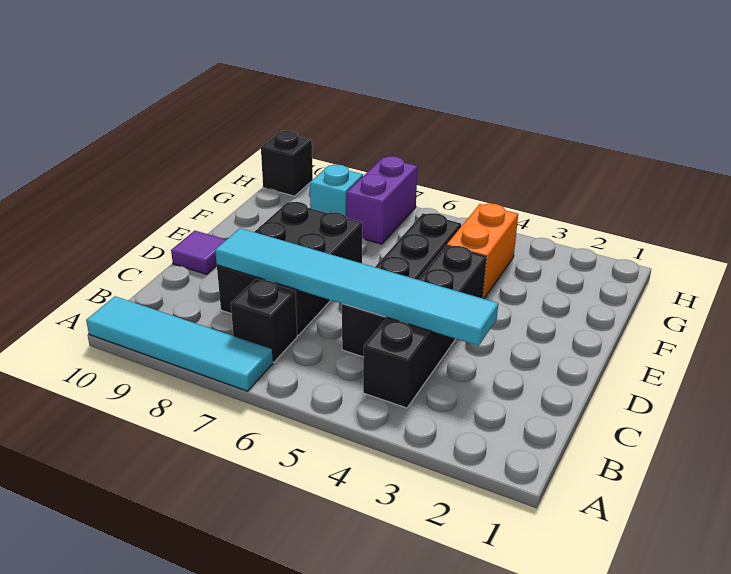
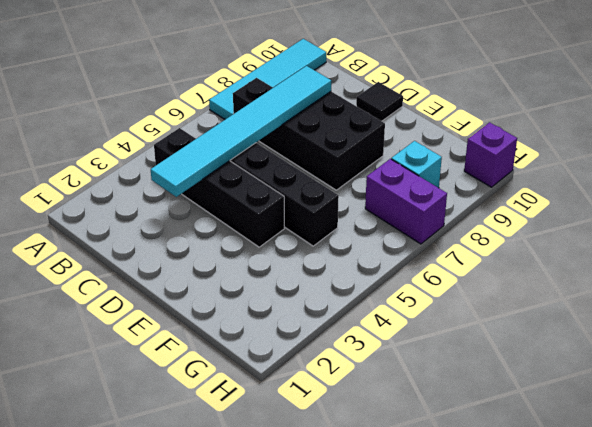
purple 1x1 tile [171,231,226,274] -> black 1x1 tile [356,82,403,121]
orange 1x2 brick [447,204,518,299] -> none
black 1x1 brick [261,131,313,196] -> purple 1x1 brick [464,122,517,187]

